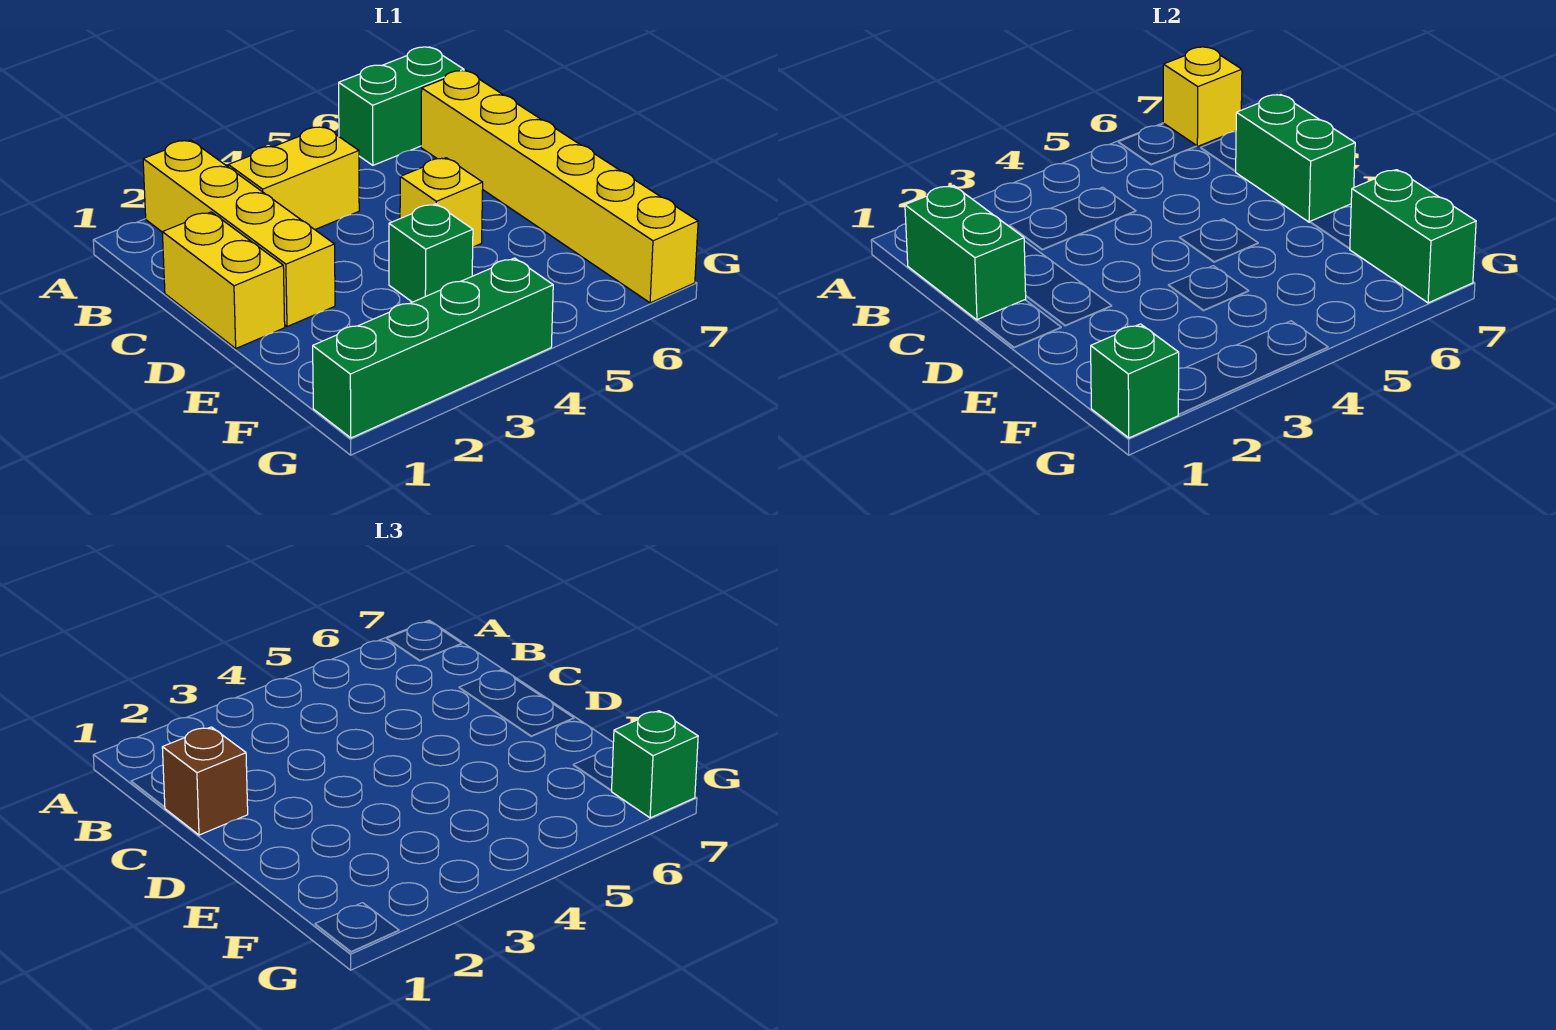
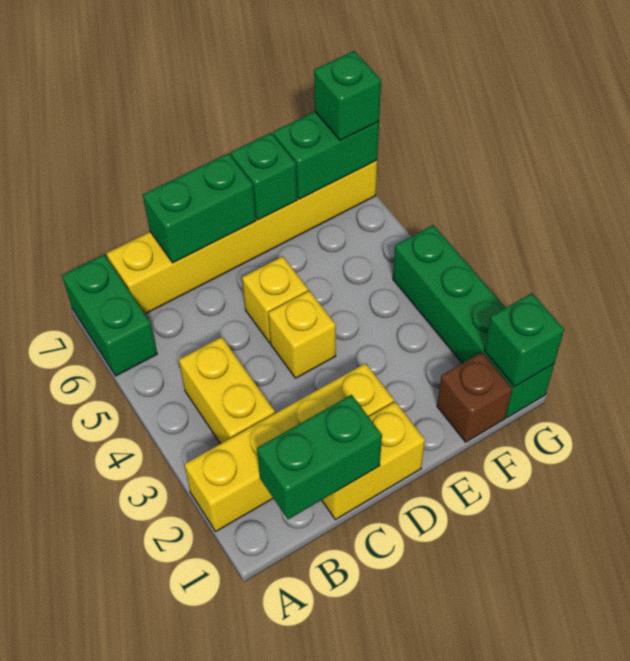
yellow 1x1 brick [1163,47,1242,147] -> yellow 1x1 brick moved to [268,291,336,378]
brown 1x1 brick [162,727,248,835] -> brown 1x1 brick moved to [437,352,512,442]
green 1x1 brick [389,204,473,302] -> green 1x1 brick moved to [231,133,297,220]

